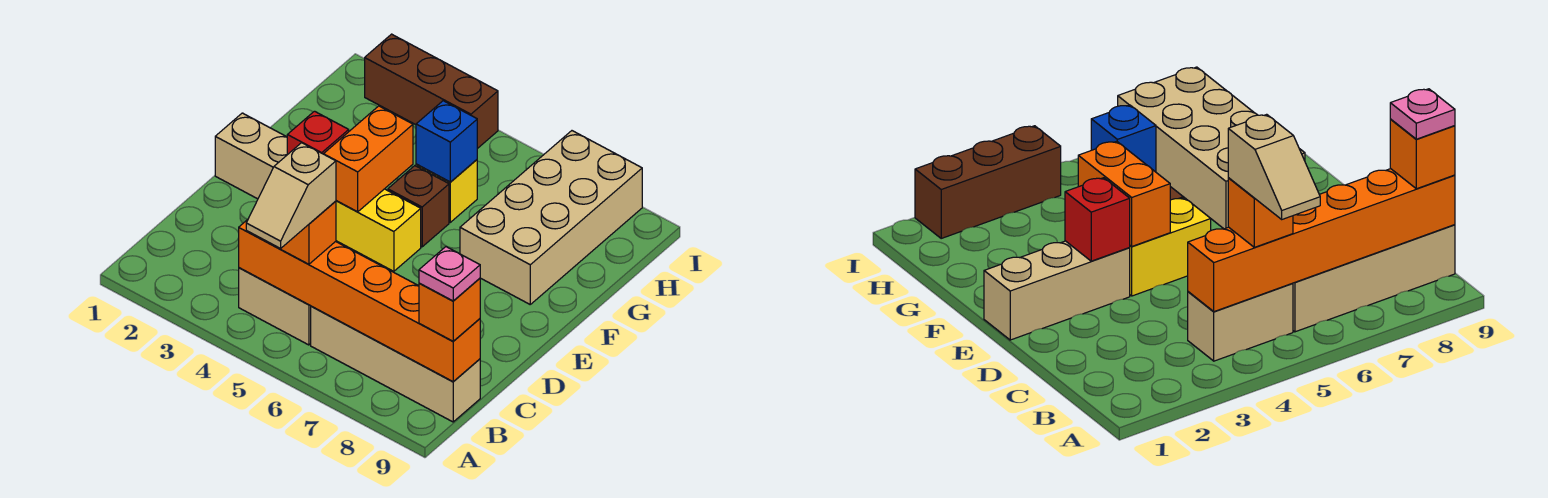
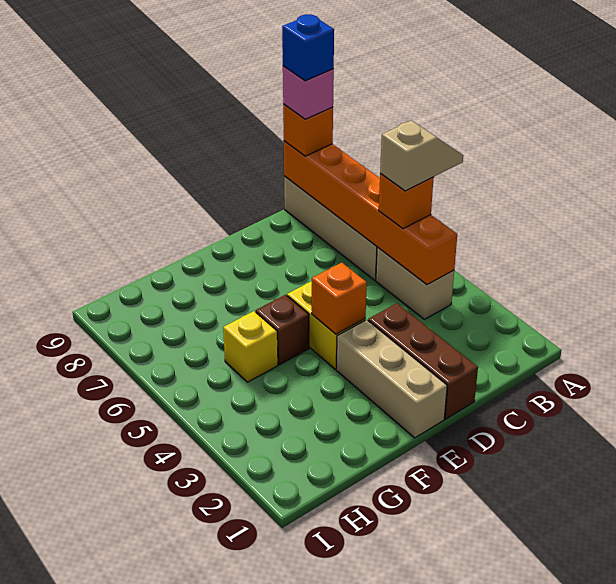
pink 1x1 plate [419,247,480,301] -> pink 1x1 brick [283,66,334,119]
red 1x1 brick [287,111,349,155] -> none
orange 1x2 brick [324,106,413,212] -> orange 1x1 brick [312,263,367,334]
tan 2x4 brick [460,131,642,304] -> none
blue 1x1 brick [416,101,477,182] -> blue 1x1 brick moved to [282,14,334,81]
brown 1x3 brick [365,34,498,149] -> brown 1x3 brick moved to [368,303,478,419]

